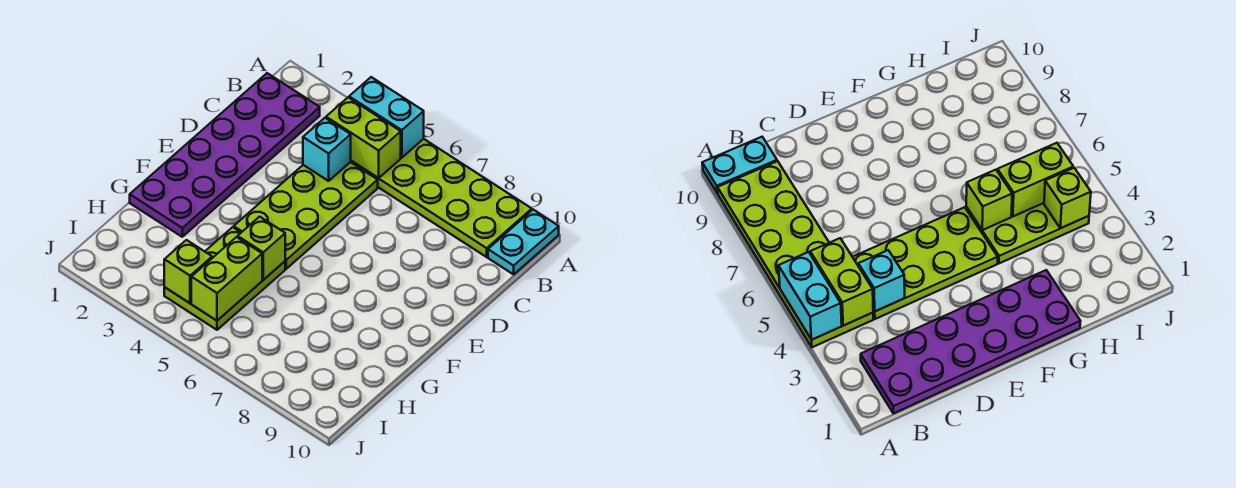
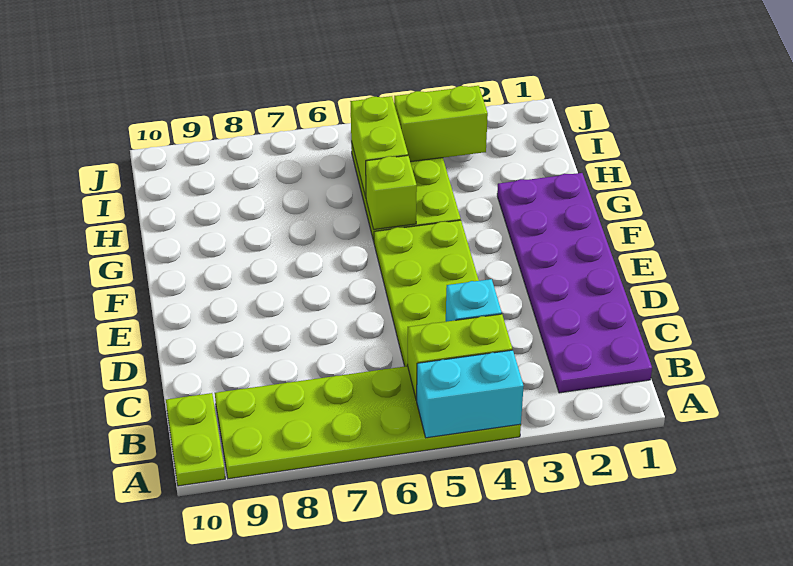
cyan 1x2 plate [488,210,559,274] -> lime 1x2 plate [166,393,225,486]
lime 1x1 brick [164,240,212,303] -> lime 1x2 brick [394,86,488,162]

